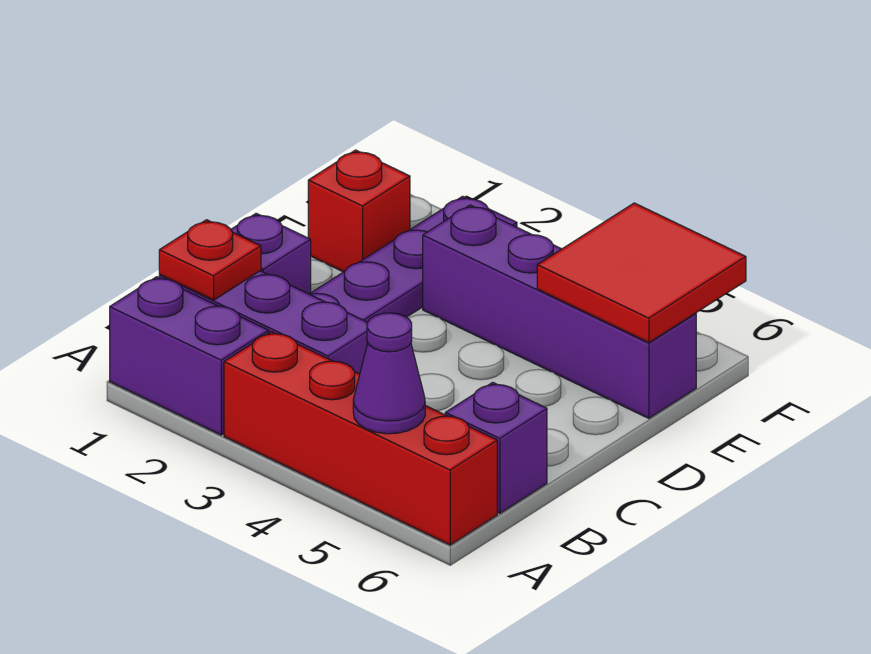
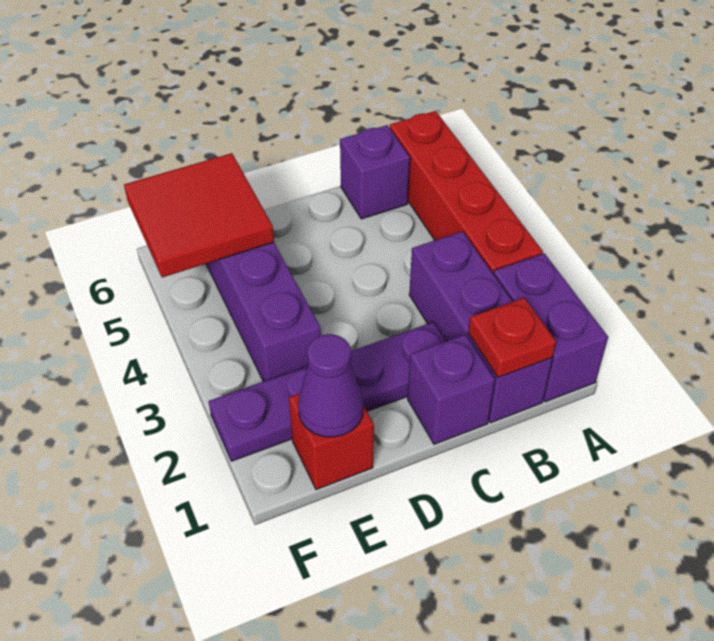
purple 1x1 cone [353,313,425,434] -> purple 1x1 cone moved to [298,334,363,437]

